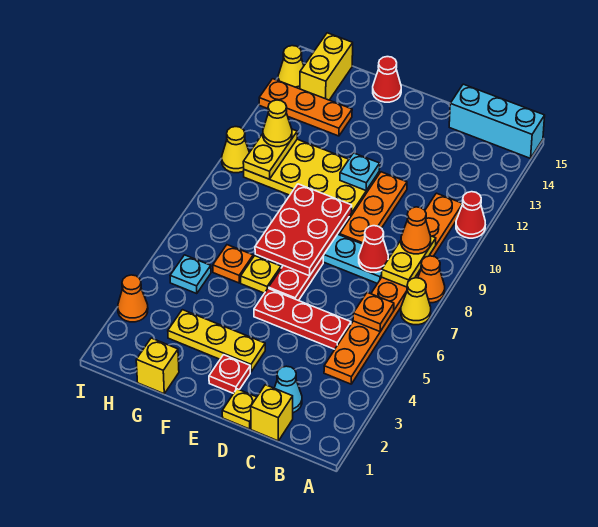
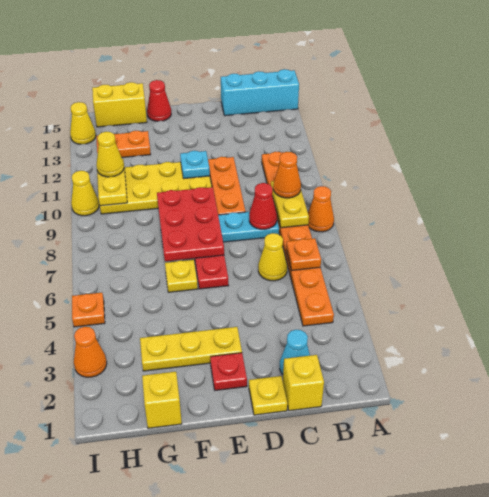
yellow 1x1 cone [401,278,431,325] -> yellow 1x1 cone moved to [258,233,287,281]
red 1x1 cone [456,192,485,238] -> none
red 1x3 plate [254,288,351,349] -> none
orange 1x1 plate [213,245,253,283] -> orange 1x1 plate moved to [72,293,105,327]
orange 1x3 plate [259,79,352,136] -> orange 1x2 plate [96,131,151,157]
cyan 1x1 plate [170,255,211,293] -> none
yellow 1x2 brick [300,33,353,100] -> yellow 1x2 brick turned to [92,82,147,127]

